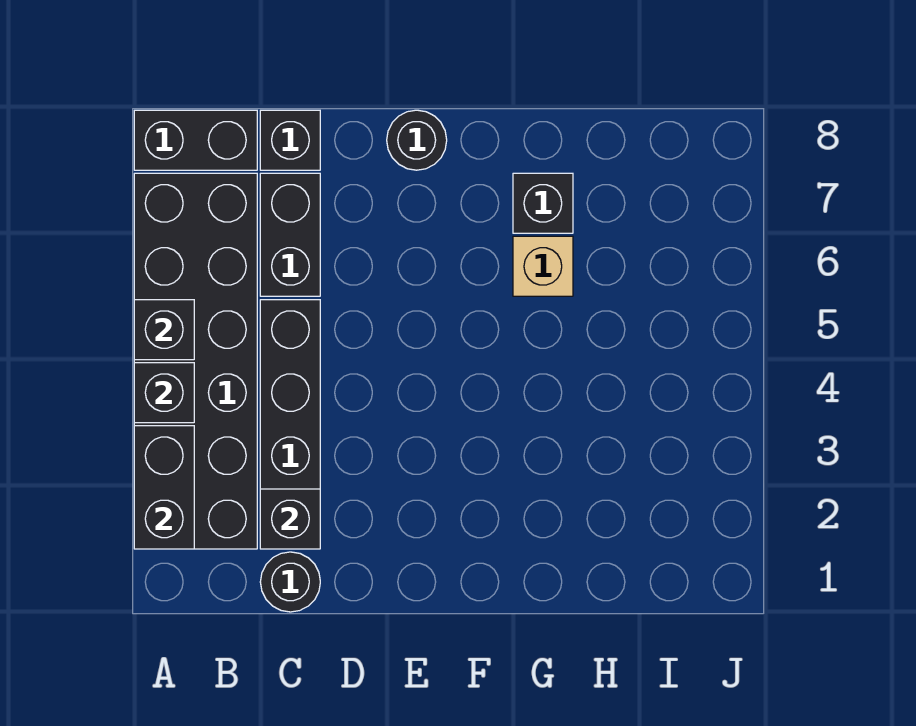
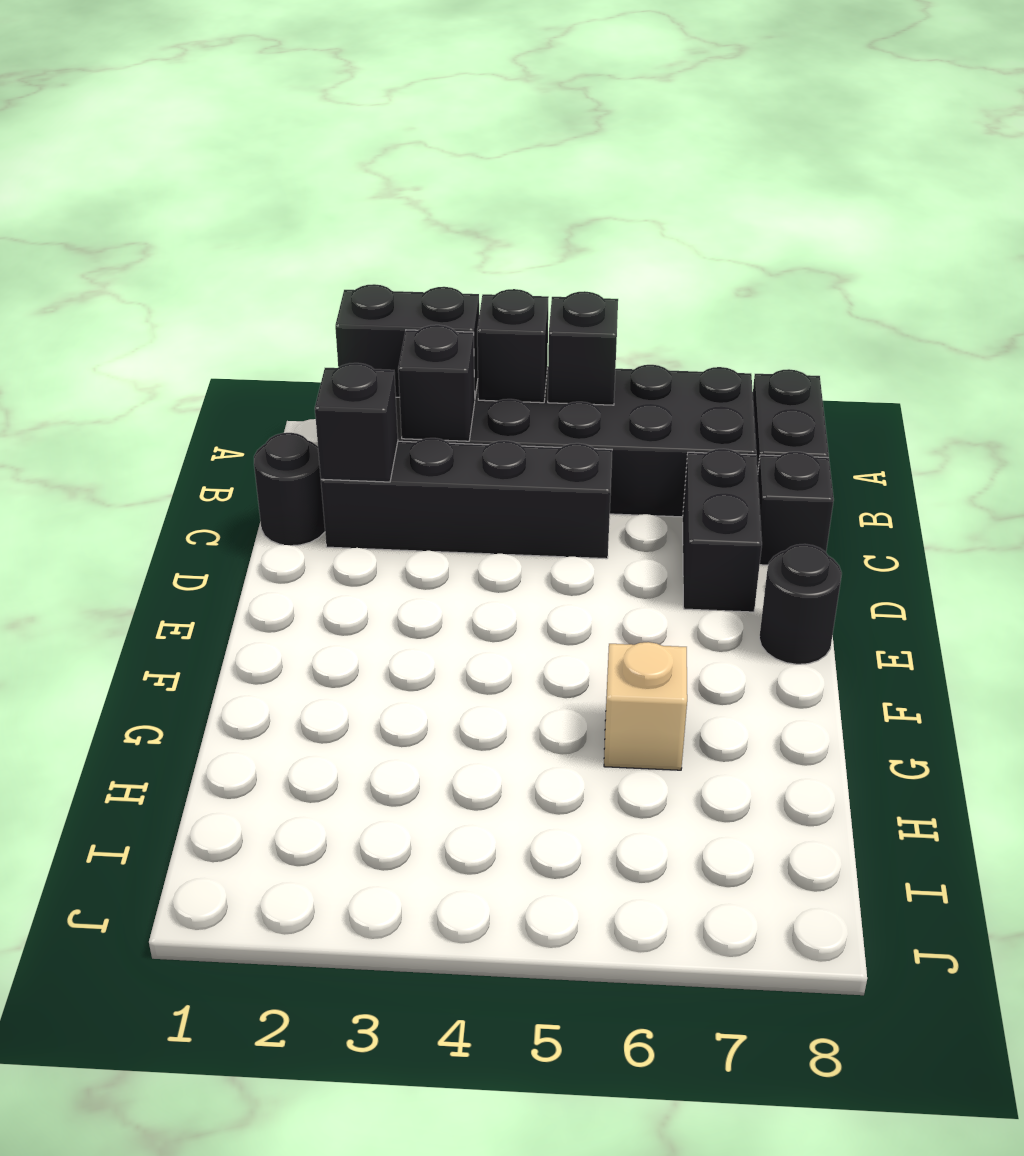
black 1x2 brick [260,173,320,296] -> black 1x2 brick turned to [683,449,762,612]
black 1x1 brick [513,173,573,233] -> black 1x1 brick moved to [398,325,475,441]

